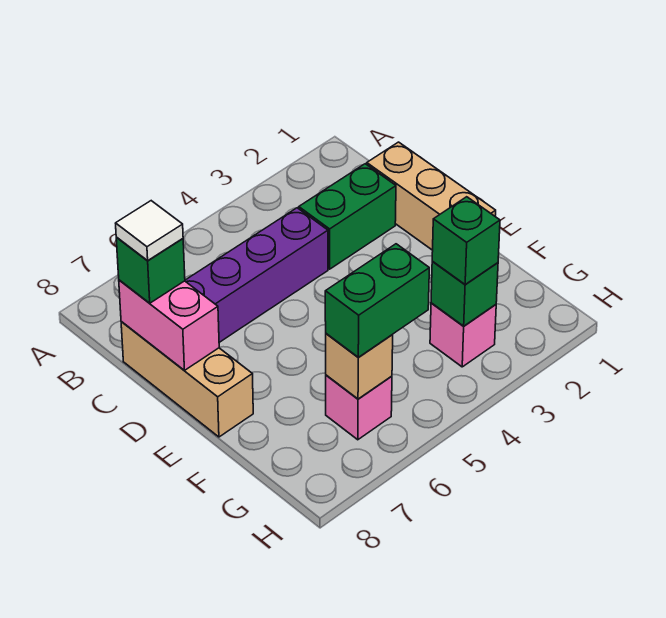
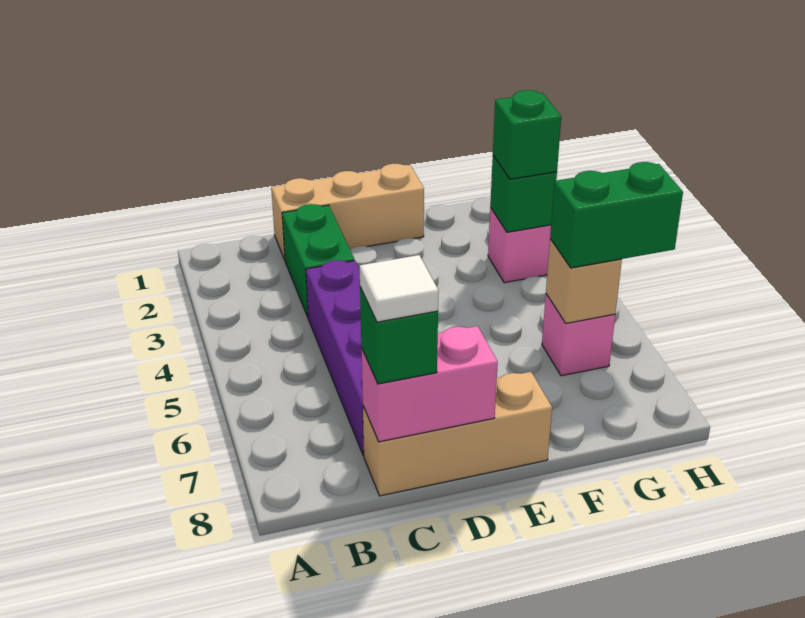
green 1x2 brick [325,244,429,358] -> green 1x2 brick turned to [550,162,683,268]

